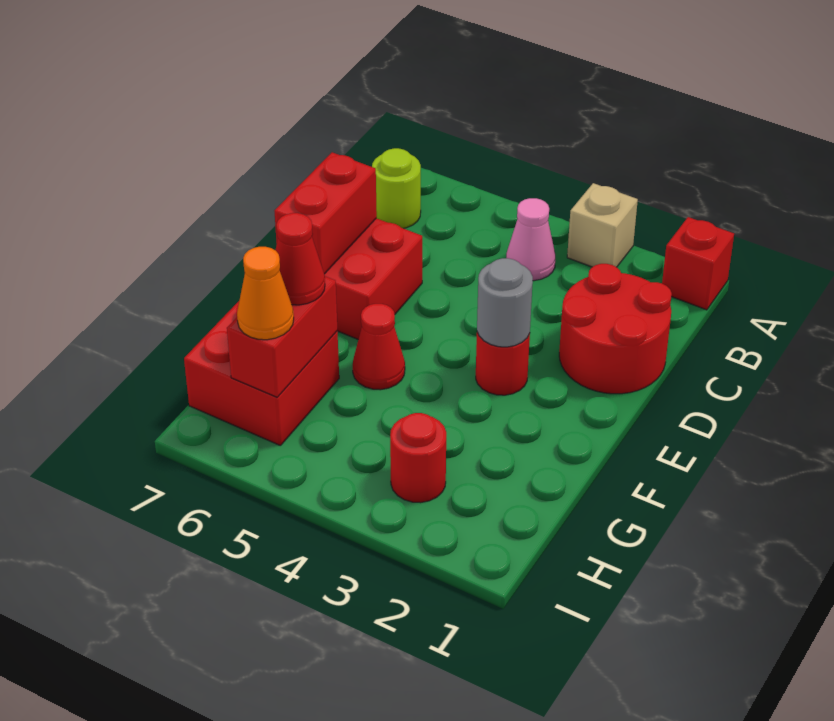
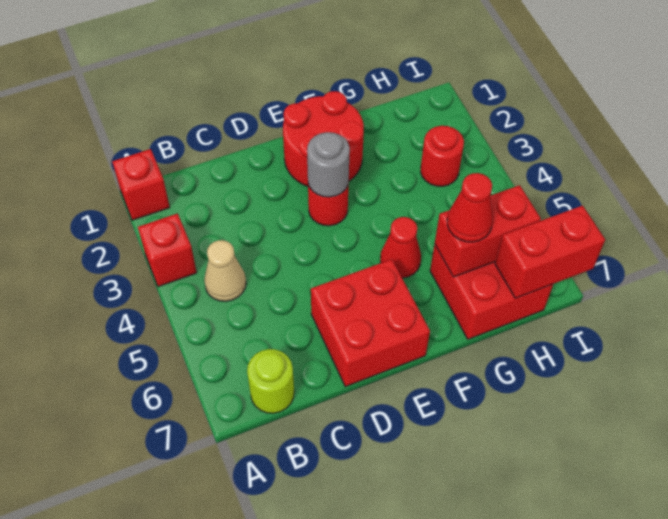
tan 1x1 brick [567,183,638,267] -> red 1x1 brick [138,214,197,287]
pink 1x1 cone [506,198,555,281] -> tan 1x1 cone [204,240,246,301]
red 2x2 round brick [559,264,672,394] -> red 2x2 round brick moved to [283,91,364,186]
red 1x2 brick [275,152,377,274] -> red 1x2 brick moved to [495,206,605,298]
orange 1x1 cone [237,247,294,340] -> none

